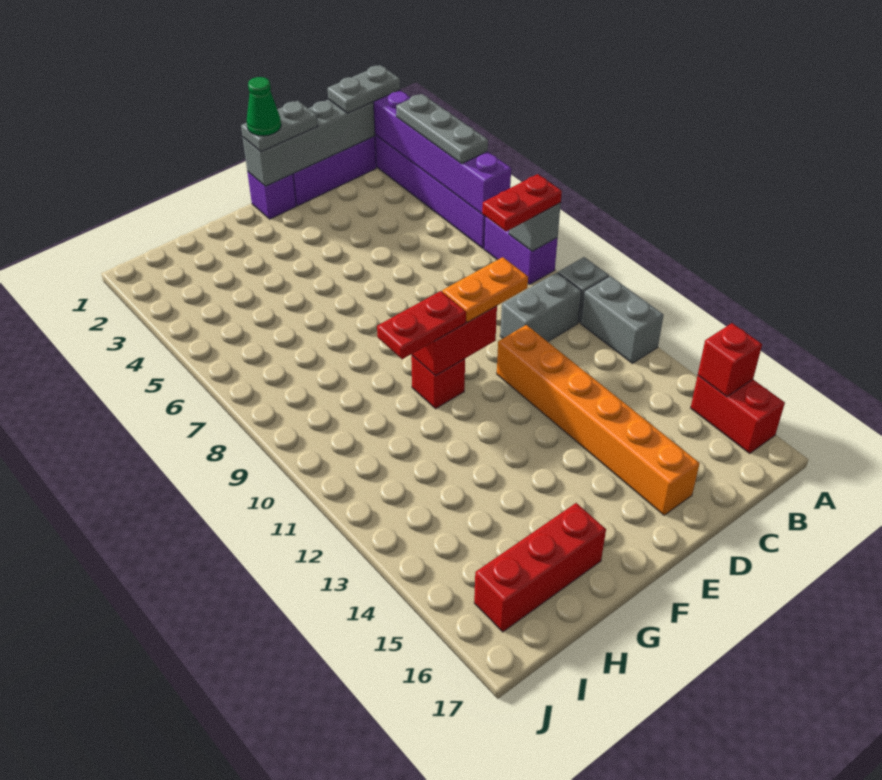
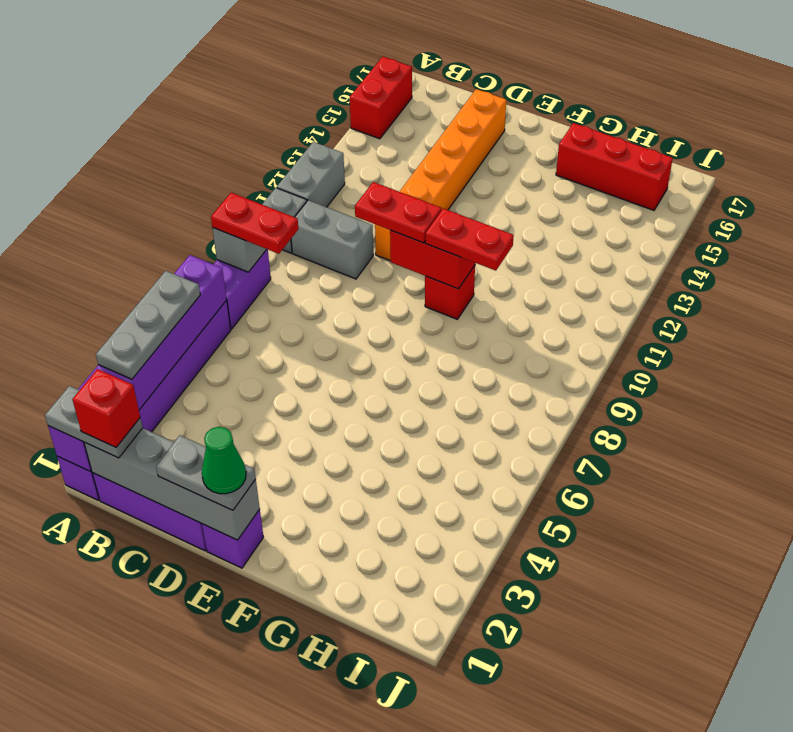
red 1x1 brick [698,323,762,397] -> red 1x1 brick moved to [72,369,140,447]
orange 1x2 plate [442,257,528,322] -> red 1x2 plate [355,182,441,243]

